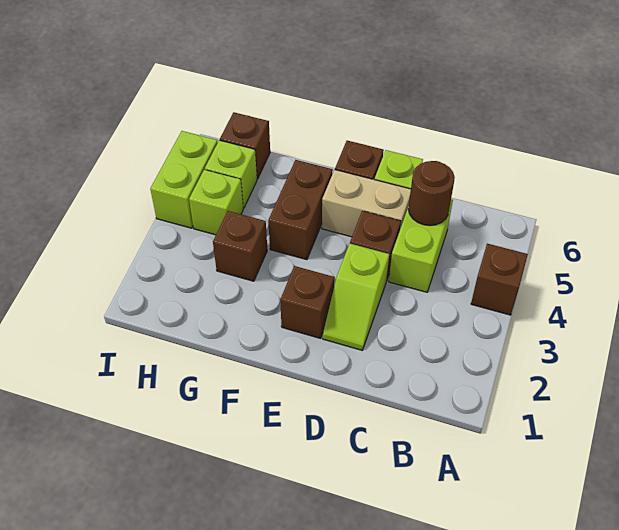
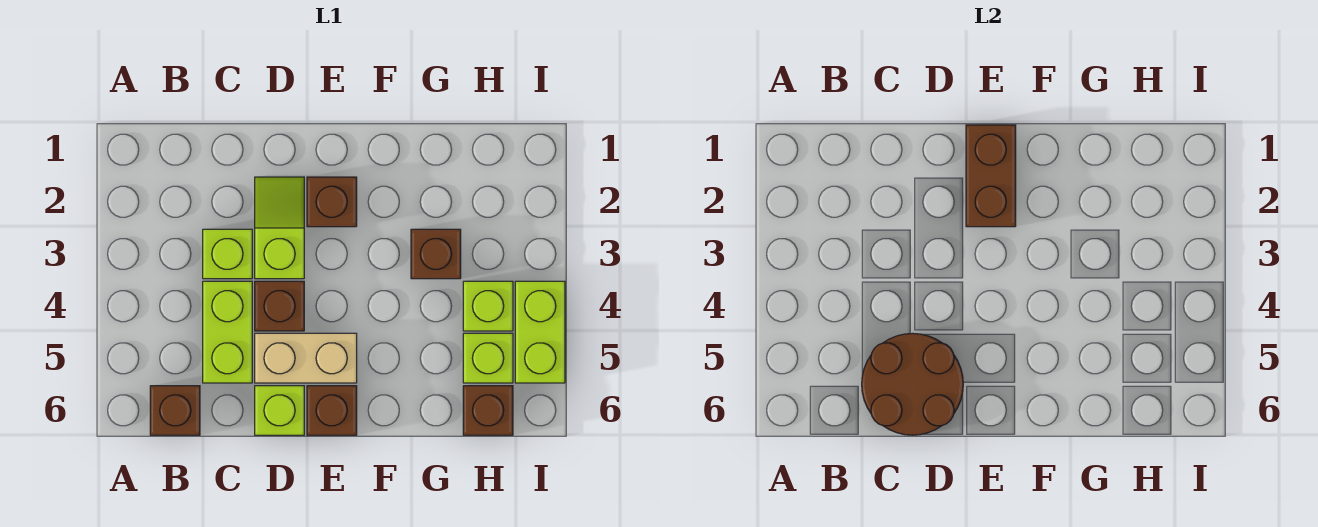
brown 1x1 brick [471,244,528,315] -> brown 1x1 brick moved to [150,386,200,435]
none -> lime 1x1 brick [203,229,252,279]
brown 1x1 round brick [408,161,455,226] -> brown 2x2 round brick [862,333,963,435]
brown 1x2 brick [268,160,333,260] -> brown 1x2 brick moved to [966,125,1016,227]

